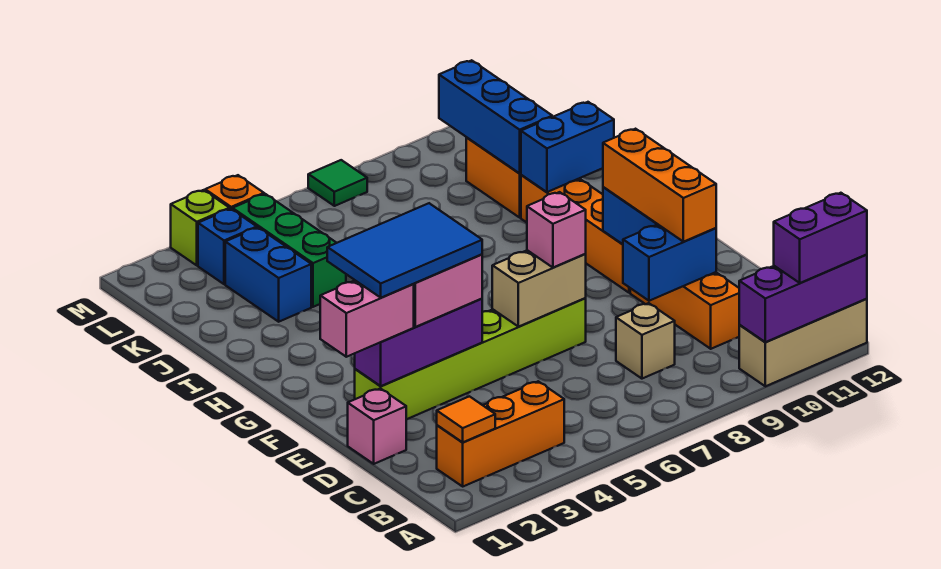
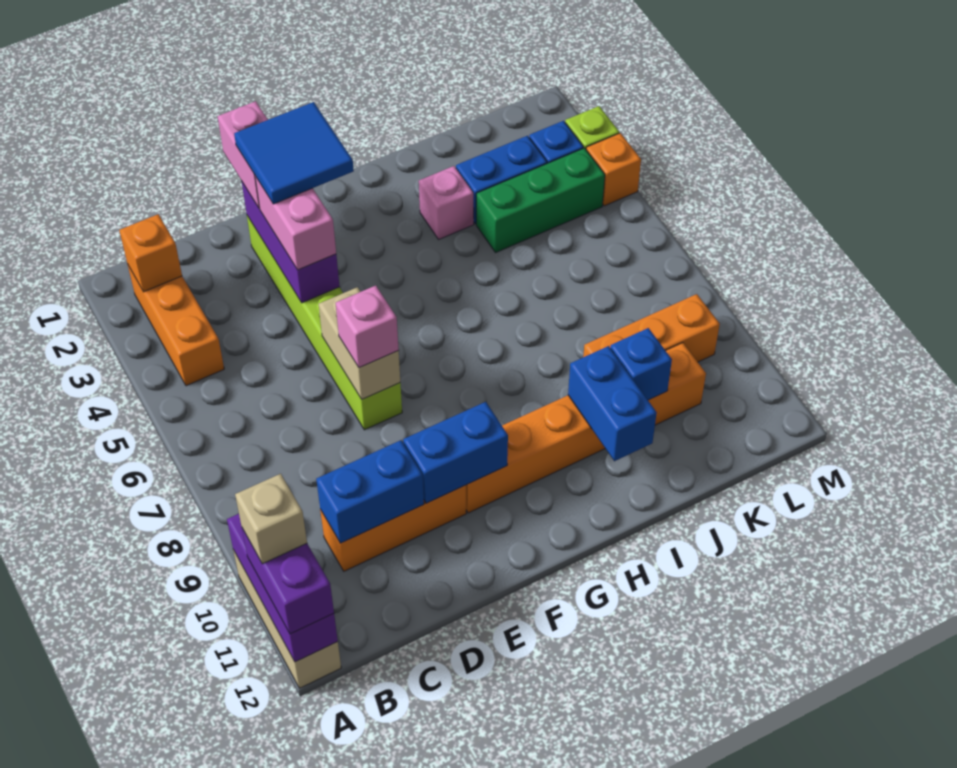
orange 1x1 tile [437,396,495,442] -> orange 1x1 brick [119,214,182,292]
tan 1x1 brick [616,303,675,379] -> tan 1x1 brick moved to [235,474,307,564]
pink 1x1 brick [348,388,406,464] -> pink 1x1 brick moved to [419,166,474,239]
blue 1x2 brick [623,224,716,301] -> blue 1x2 brick turned to [316,440,424,543]
orange 1x3 brick [603,129,716,242] -> orange 1x3 brick moved to [583,294,720,362]
blue 2x3 tile [327,203,482,298] -> blue 2x2 tile [234,102,354,204]
blue 1x3 brick [439,60,552,173] -> blue 1x1 brick [610,328,672,400]
green 1x1 tile [308,160,367,206] -> none

